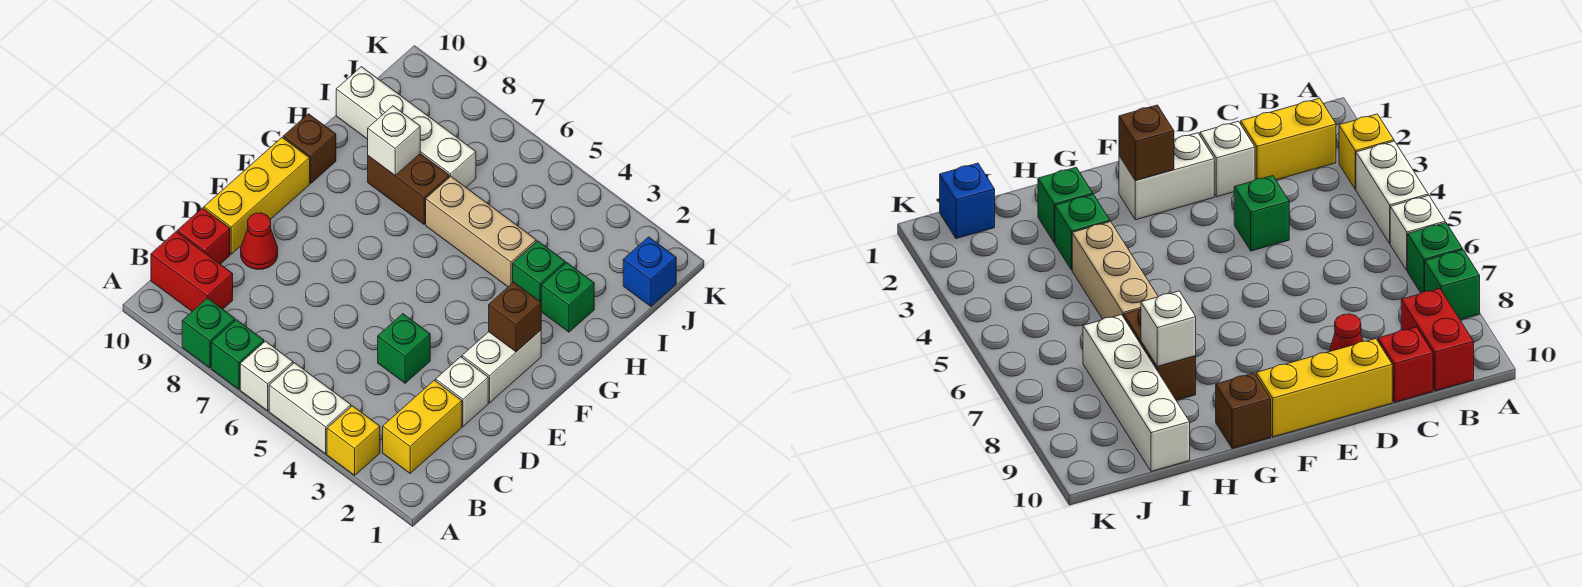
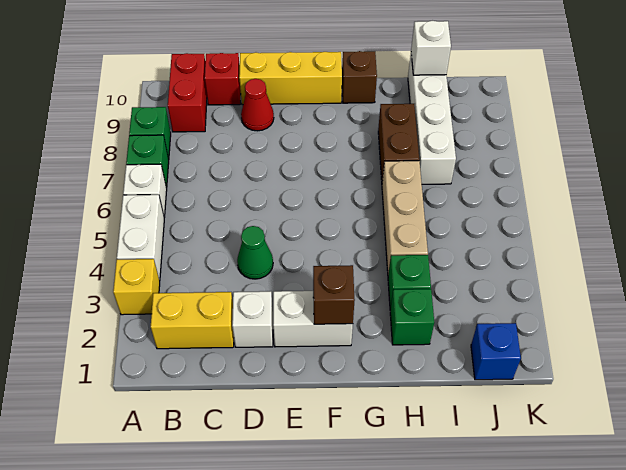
green 1x1 brick [378,314,430,383] -> green 1x1 cone [237,226,273,279]
white 1x1 brick [368,106,420,175] -> white 1x1 brick moved to [411,21,451,75]

